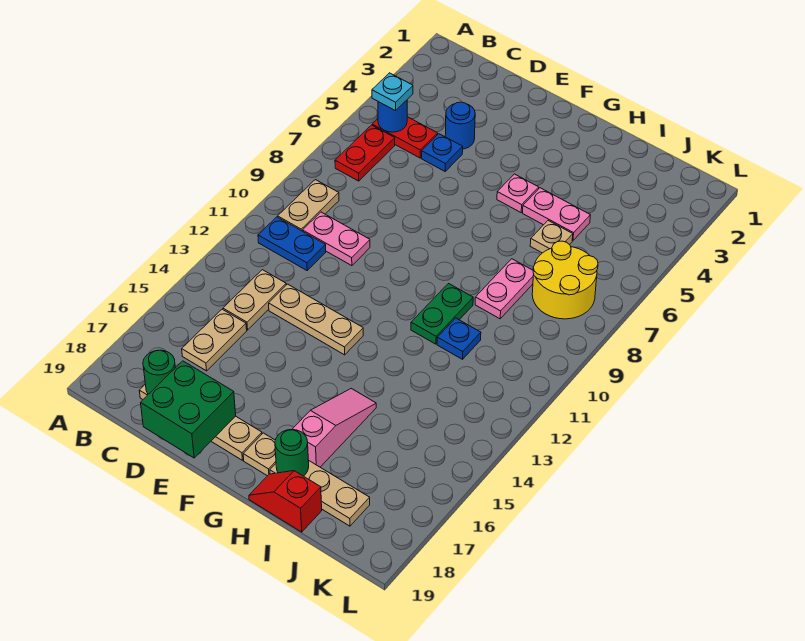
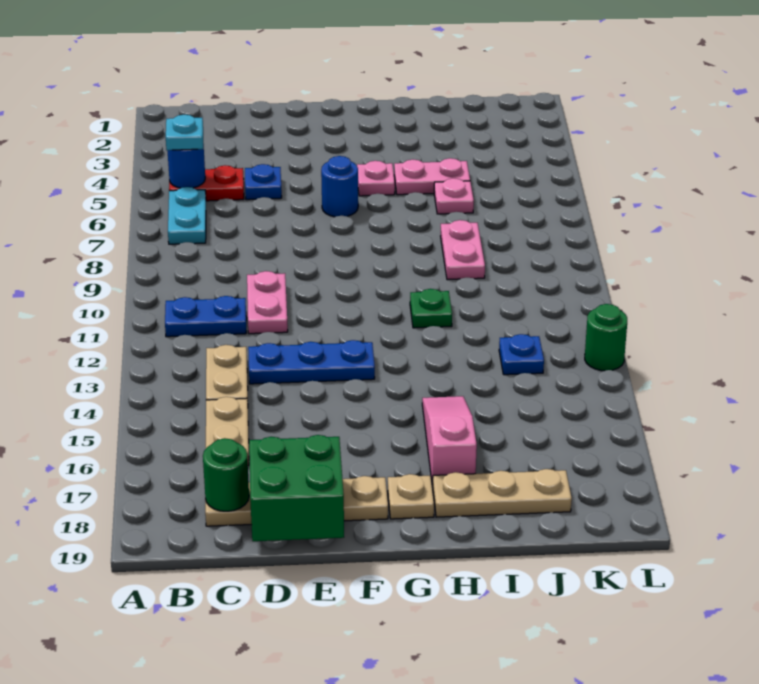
red 1x2 plate [335,125,395,181] -> cyan 1x2 plate [168,187,206,244]
tan 1x2 plate [278,180,339,231] -> none
pink 1x2 plate [303,212,370,266] -> pink 1x2 plate turned to [247,271,288,334]
blue 1x1 round brick [445,102,475,149] -> blue 1x1 round brick moved to [321,156,358,217]
tan 1x3 plate [269,284,363,355] -> blue 1x3 plate [248,340,375,384]
green 1x2 plate [411,284,473,344] -> green 1x1 plate [410,289,452,328]
green 1x1 round brick [275,430,309,476] -> green 1x1 round brick moved to [585,304,627,371]
red 1x2 slope [249,471,322,532] -> none
tan 1x1 plate [530,221,573,253] -> pink 1x1 plate [434,178,474,214]
blue 1x1 plate [437,318,481,359] -> blue 1x1 plate moved to [499,334,544,375]
yellow 2x2 round brick [532,241,598,319] -> none

